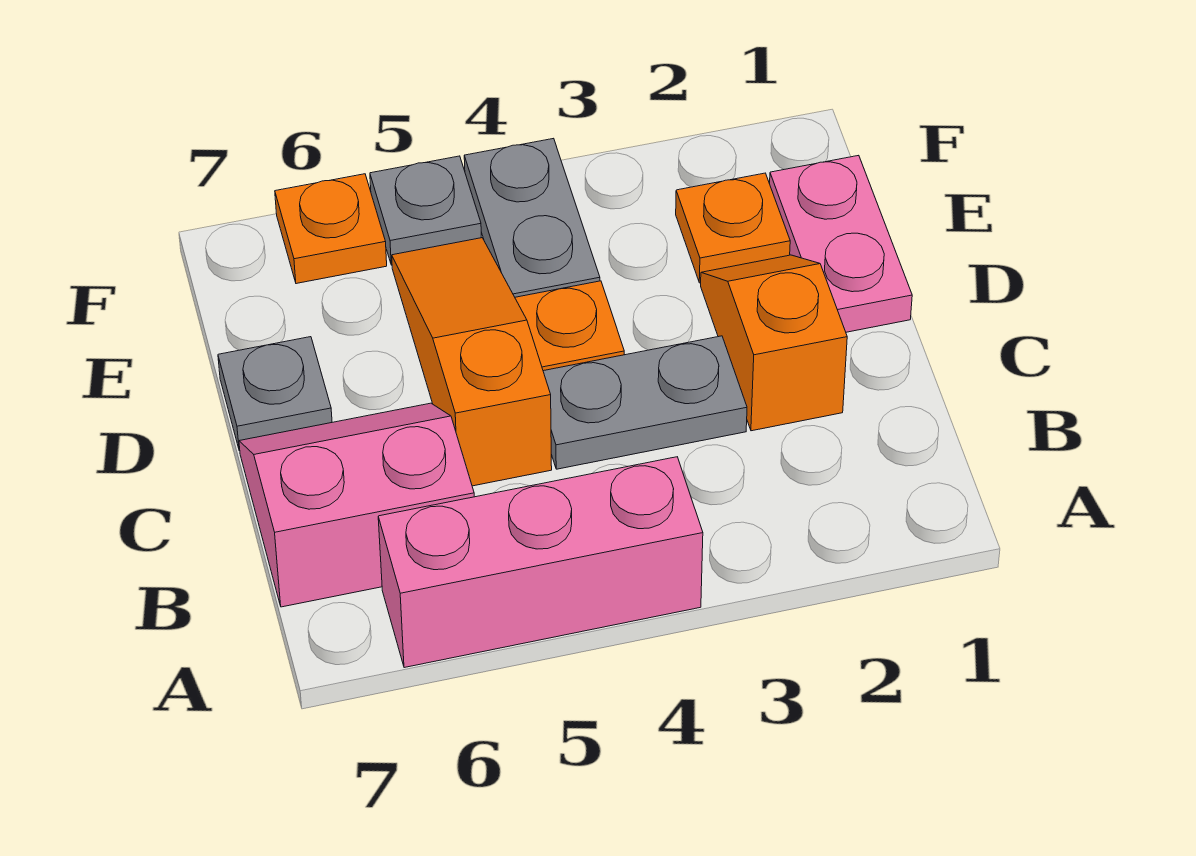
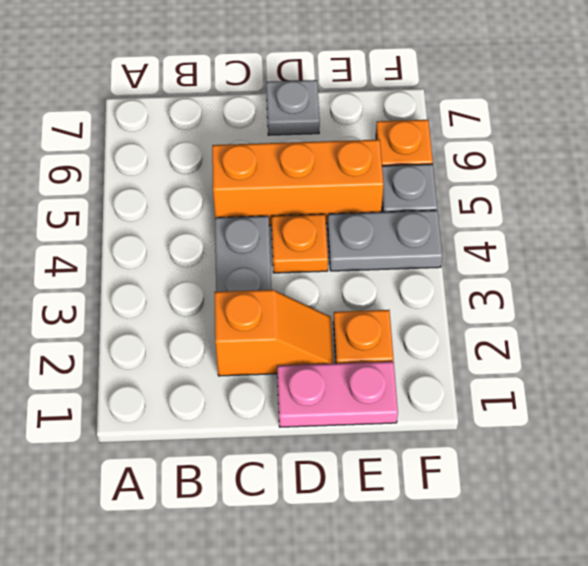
pink 1x3 brick [378,457,703,668] -> none
pink 2x2 slope [239,403,474,607] -> none
orange 1x3 slope [392,238,552,486] -> orange 1x3 brick [212,140,384,226]

